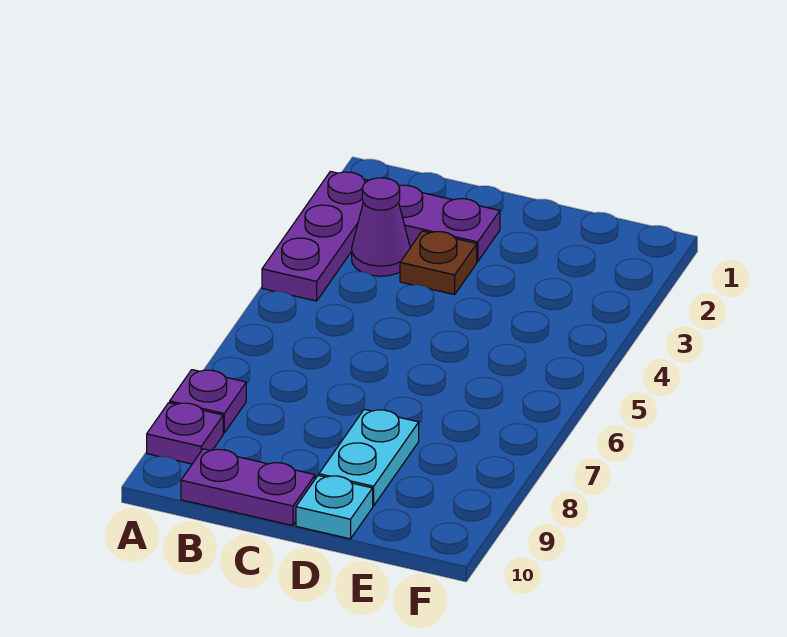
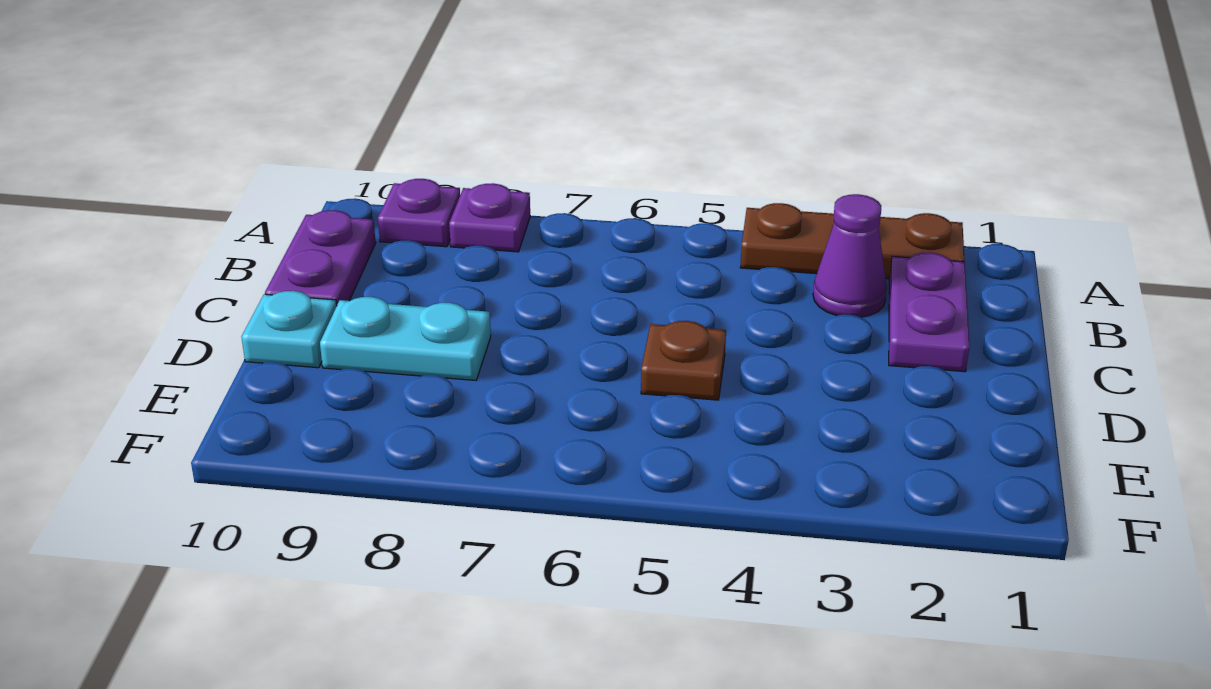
purple 1x3 plate [262,171,369,301] -> brown 1x3 plate [740,203,965,279]
brown 1x1 plate [400,231,477,295] -> brown 1x1 plate moved to [641,321,726,400]

